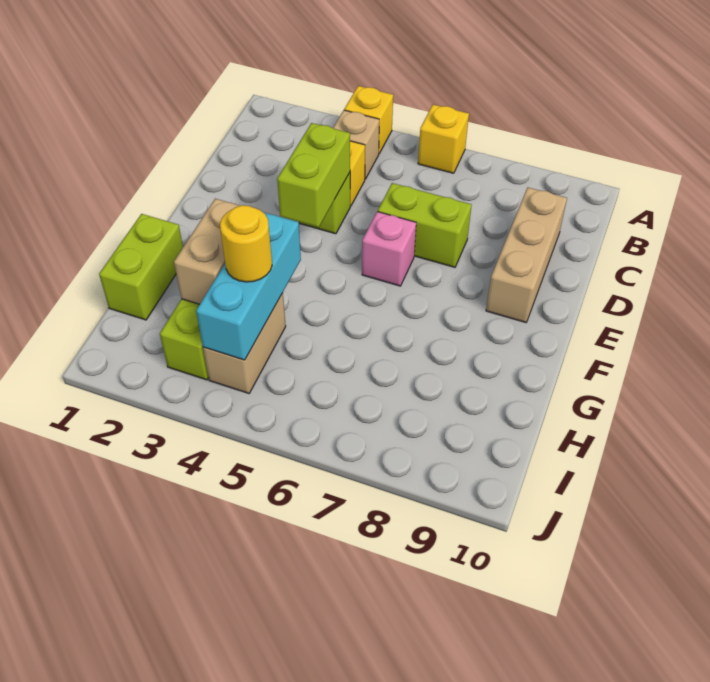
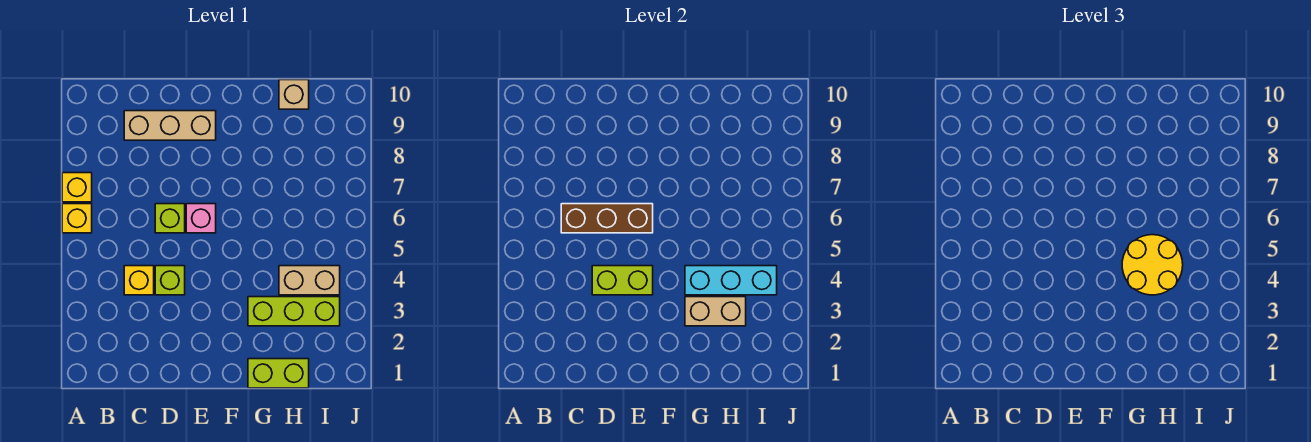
yellow 1x1 brick [344,86,393,153] -> yellow 1x1 brick moved to [62,173,92,202]
tan 1x1 brick [333,110,379,179] -> tan 1x1 brick moved to [279,80,309,109]
none -> brown 1x3 brick [561,204,653,233]
lime 1x2 brick [378,183,472,267] -> lime 1x1 brick [155,204,185,233]
yellow 1x1 round brick [220,205,272,282] -> yellow 2x2 round brick [1122,235,1183,295]

